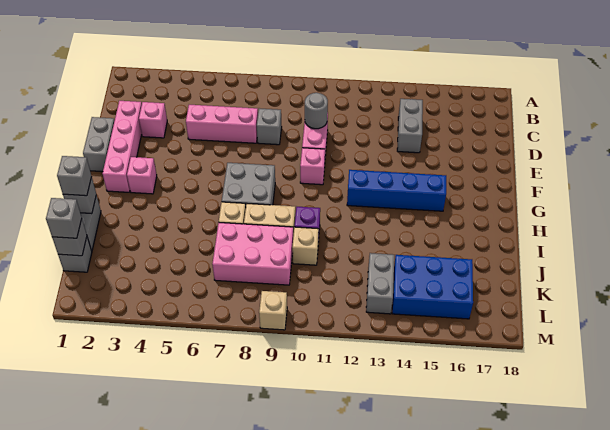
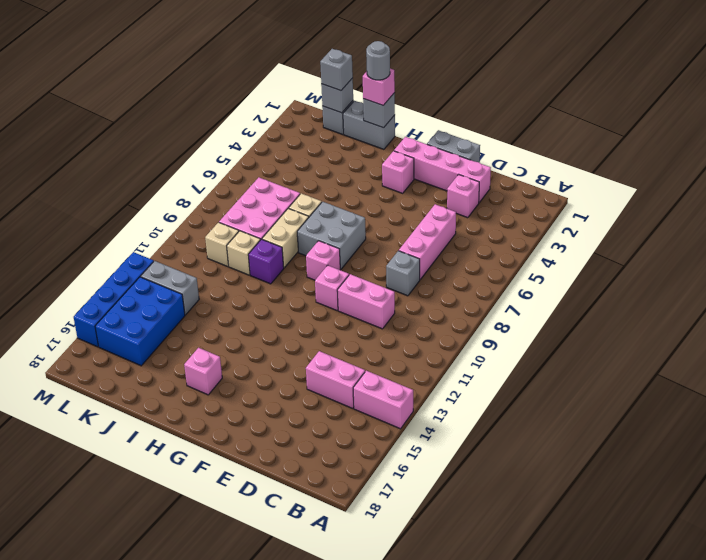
none -> pink 1x2 brick [353,371,413,429]
grey 1x2 brick [397,99,423,153] -> pink 1x2 brick [306,351,365,408]
grey 1x1 round brick [305,93,328,129] -> grey 1x1 round brick moved to [366,41,390,80]
none -> pink 1x1 brick [306,241,340,280]
blue 1x4 brick [347,170,446,211] -> blue 1x4 brick moved to [74,252,154,347]
none -> pink 1x1 brick [184,348,222,395]
grey 1x1 brick [57,156,92,196] -> pink 1x1 brick [363,69,395,105]
tan 1x1 brick [259,291,287,330] -> tan 1x1 brick moved to [205,222,239,266]

